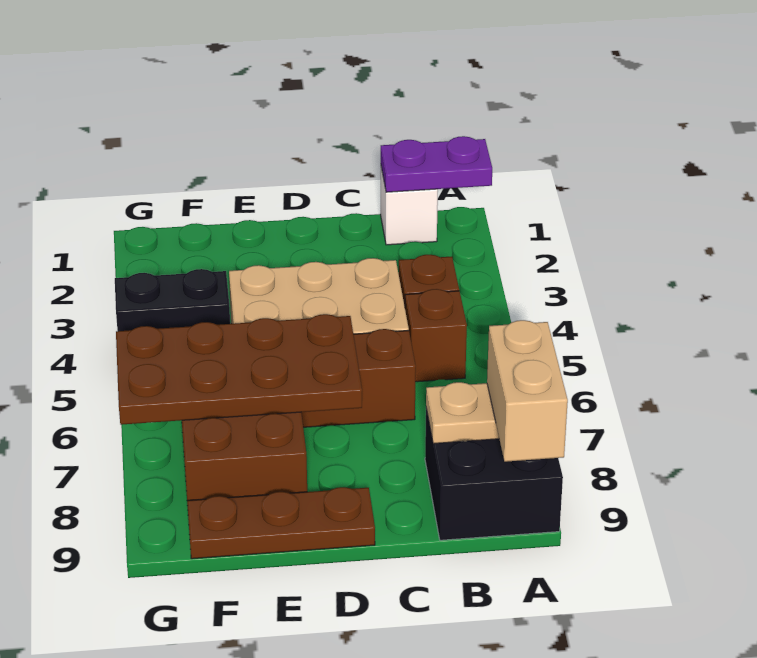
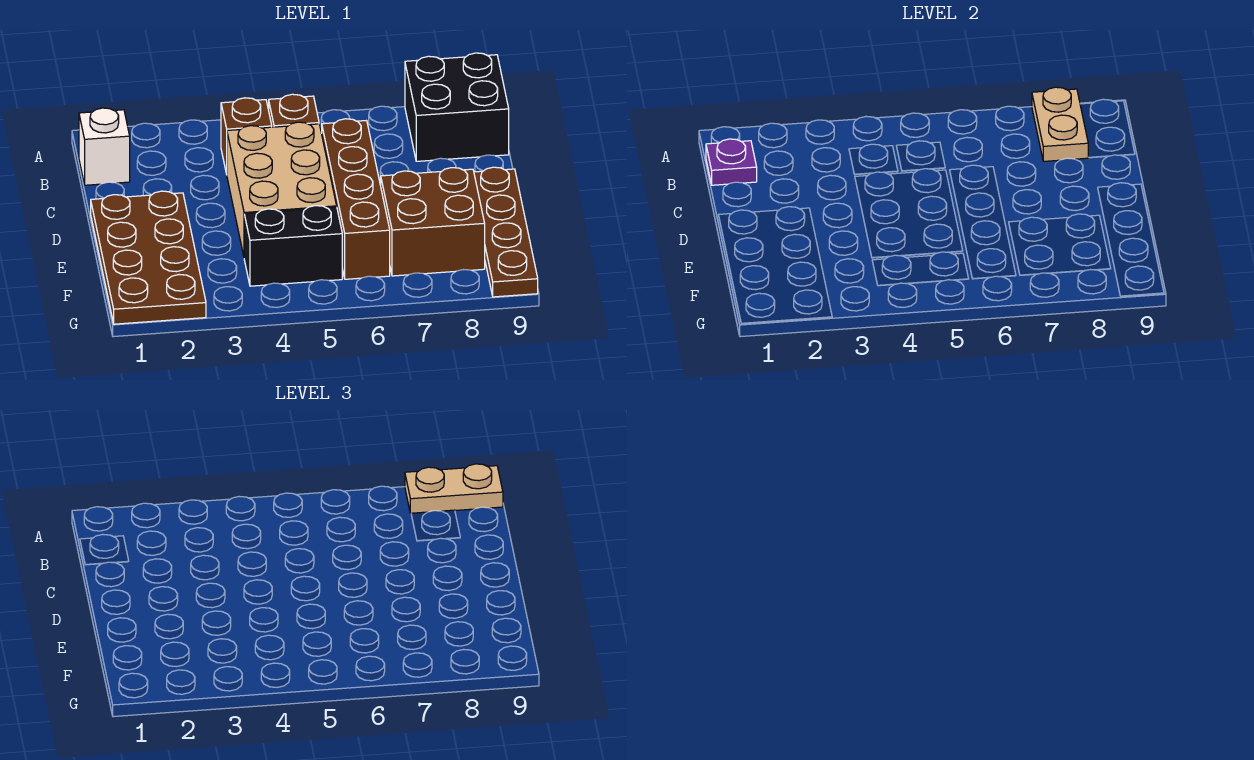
purple 1x2 plate [381,136,492,192] -> purple 1x1 plate [706,139,757,185]
tan 1x2 brick [487,320,568,462] -> tan 1x2 plate [405,464,503,513]
brown 2x4 plate [116,314,362,425] -> brown 2x4 plate moved to [91,191,206,324]
brown 1x3 plate [187,487,375,559] -> brown 1x4 plate [474,167,538,297]
black 1x2 brick [115,269,230,331] -> black 1x2 brick turned to [244,206,342,286]

